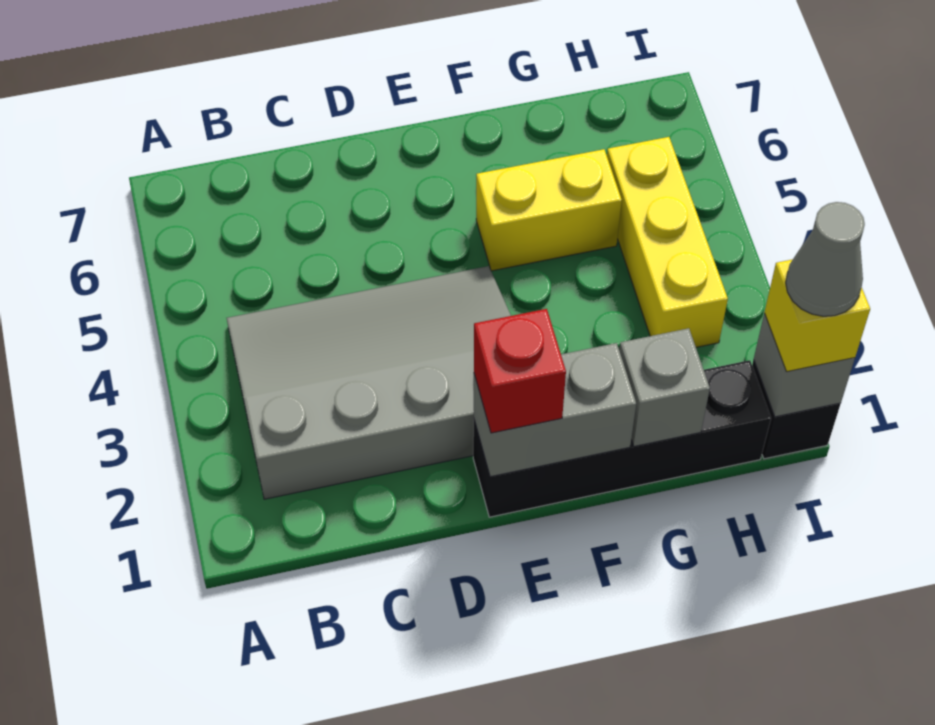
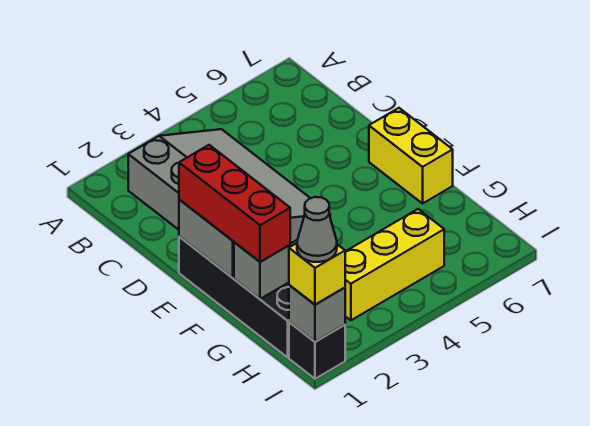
red 1x1 brick [474,309,566,433] -> red 1x3 brick [179,145,290,262]
yellow 1x2 brick [476,149,622,271] -> yellow 1x2 brick moved to [369,108,453,203]

